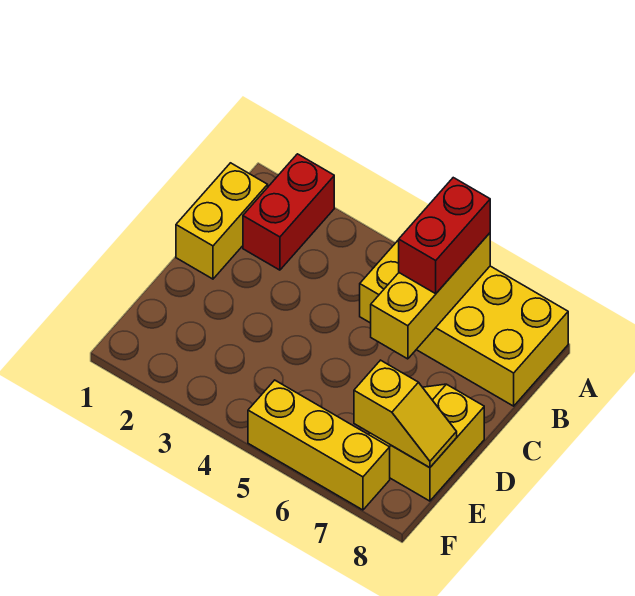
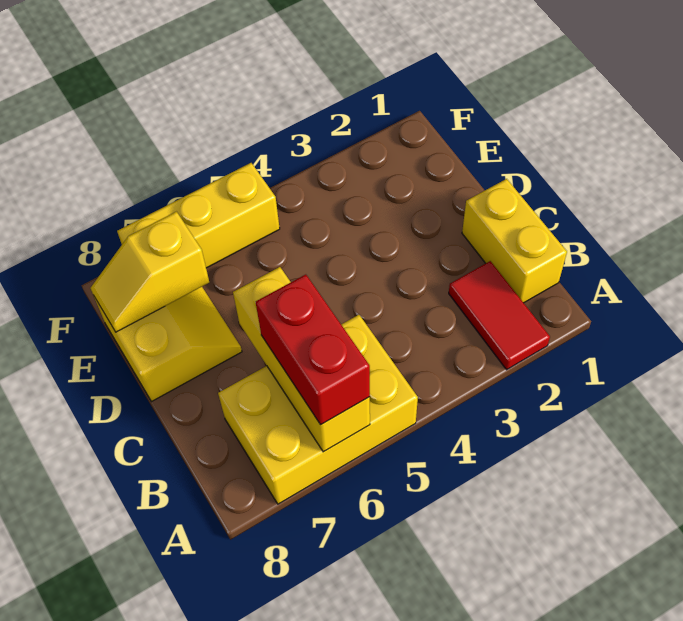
red 1x2 brick [243,154,334,270] -> red 1x2 tile [449,261,550,370]
yellow 2x4 brick [360,240,568,406] -> yellow 2x3 brick [218,315,418,504]

